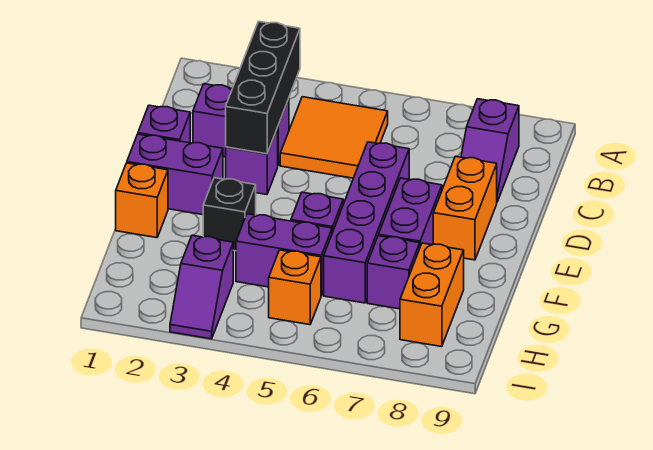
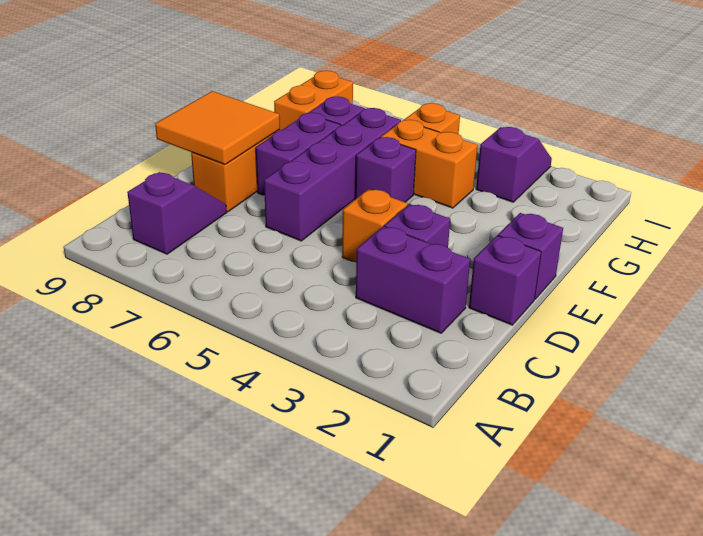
black 1x3 brick [226,21,300,154] -> none
orange 2x2 tile [280,97,388,178] -> orange 2x2 tile moved to [155,91,280,165]
purple 1x2 brick [127,134,223,215] -> purple 1x1 brick [498,213,563,299]
orange 1x1 brick [116,163,168,238] -> orange 1x1 brick moved to [342,189,408,262]
black 1x1 brick [203,178,256,251] -> none
purple 1x2 brick [236,214,332,296] -> orange 1x2 brick [381,120,478,208]

